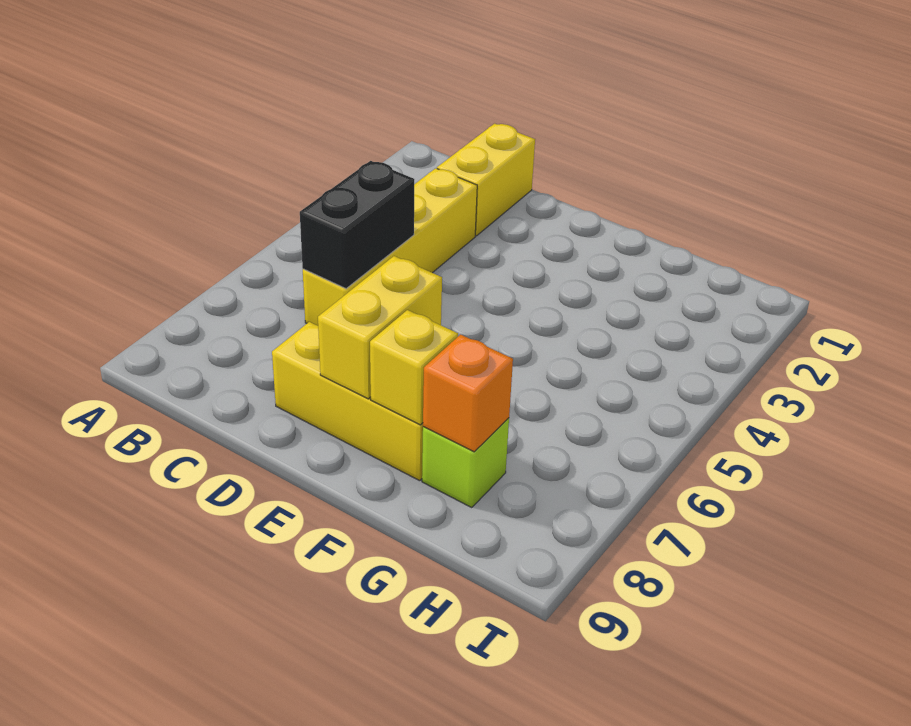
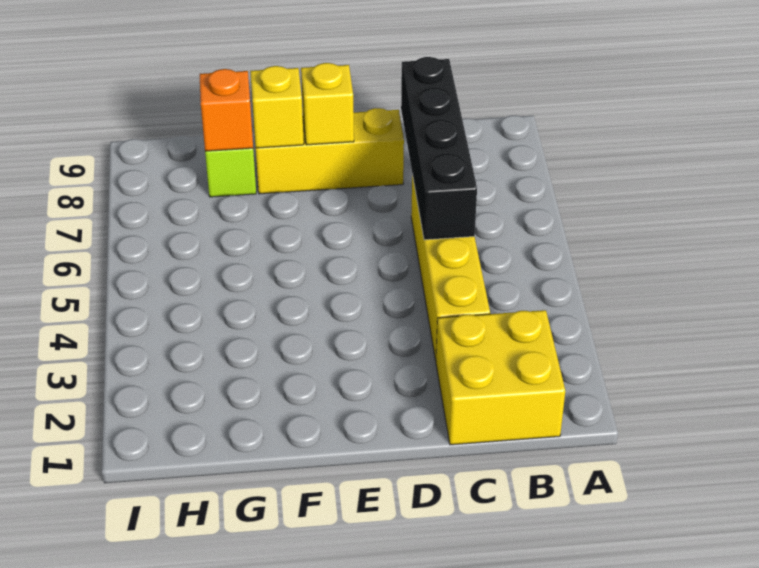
yellow 1x2 brick [437,124,535,236] -> yellow 2x2 brick [436,310,565,445]
black 1x2 brick [300,161,414,289] -> black 1x4 brick [401,57,477,240]
yellow 1x2 brick [318,256,442,399] -> yellow 1x1 brick [301,63,354,145]

